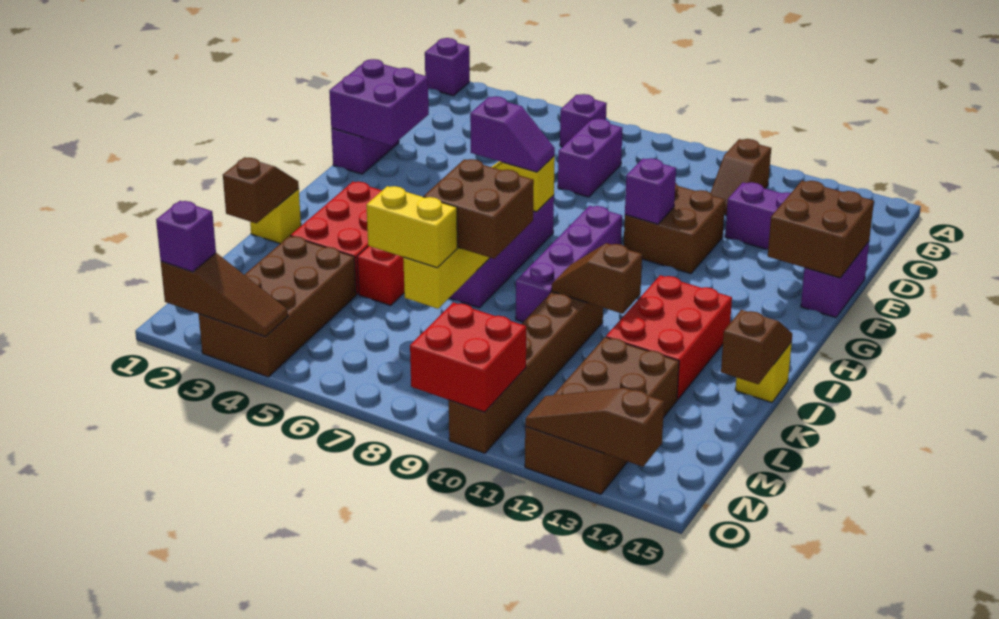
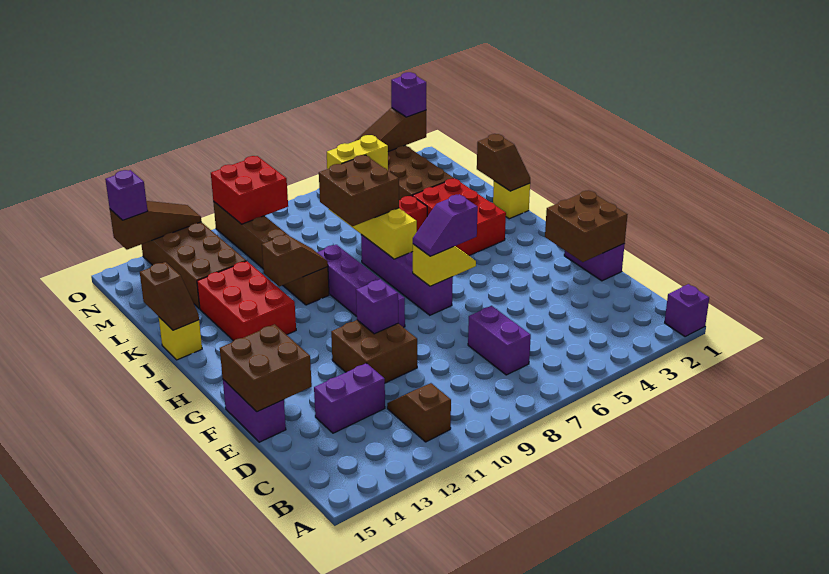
purple 1x1 brick [560,94,607,147] -> purple 1x1 brick moved to [105,170,148,220]
purple 2x2 brick [329,59,429,146] -> brown 2x2 brick [545,190,628,262]

